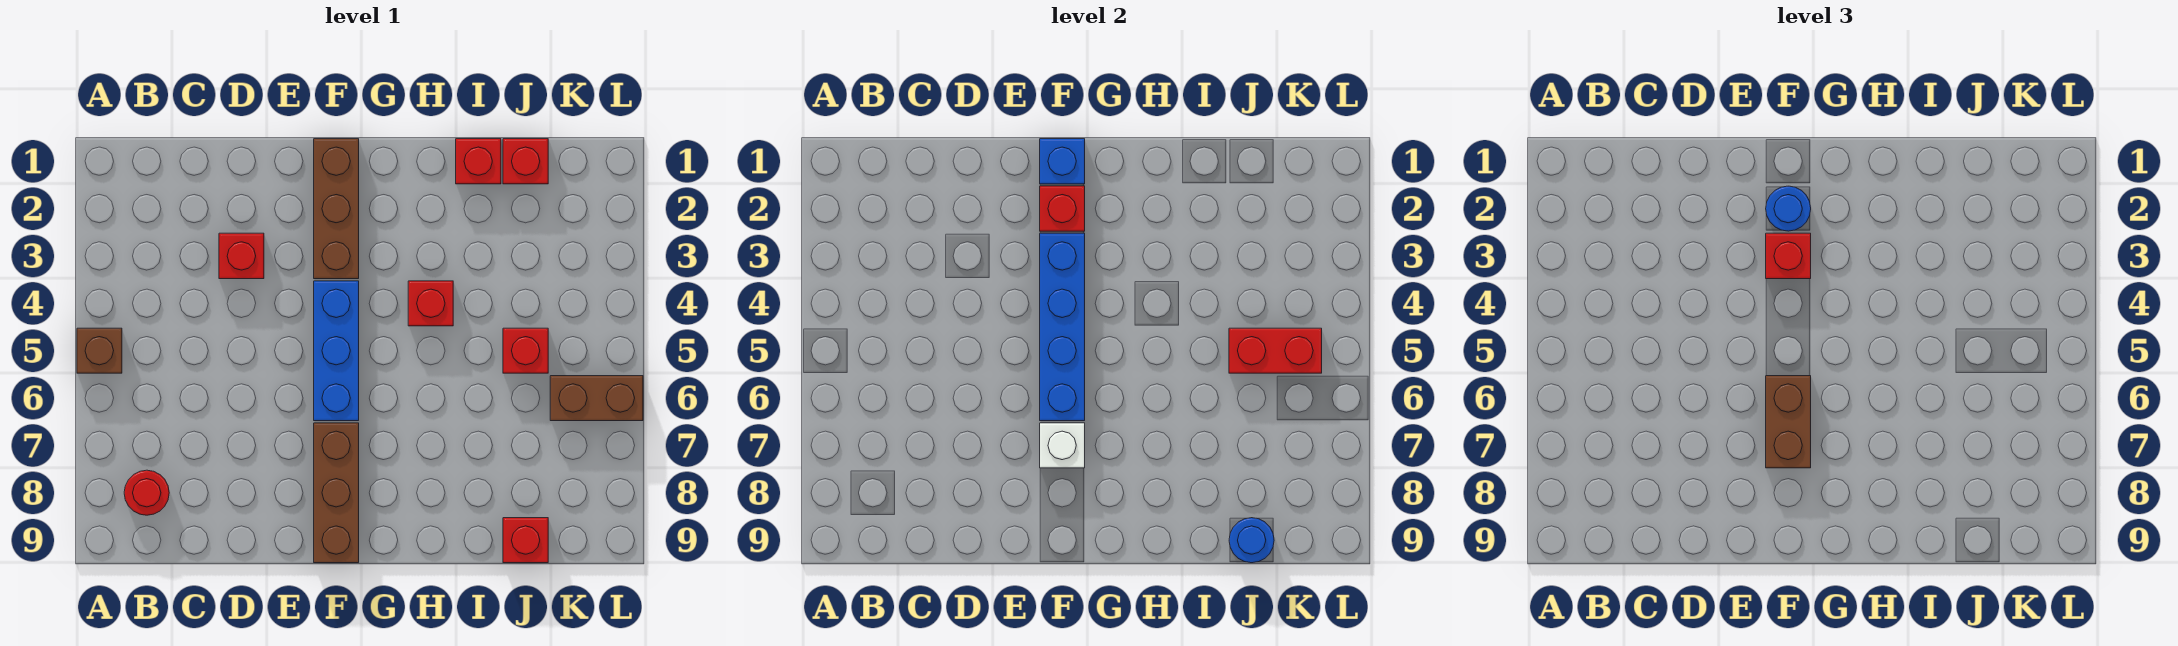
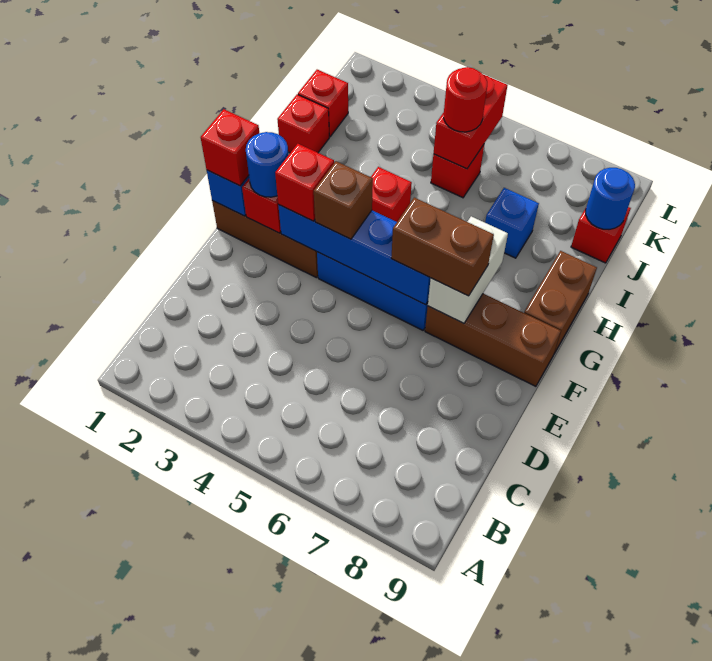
brown 1x1 brick [77,328,122,373] -> brown 1x1 brick moved to [314,161,373,239]
red 1x1 round brick [124,470,169,515] -> red 1x1 round brick moved to [444,67,487,132]
red 1x1 brick [219,233,264,279] -> red 1x1 brick moved to [201,109,259,186]
white 1x1 brick [1040,423,1085,468] -> white 1x2 brick [428,216,508,323]
none -> blue 1x1 brick [485,188,539,258]
brown 1x2 brick [550,376,643,421] -> brown 1x2 brick moved to [524,251,597,353]

